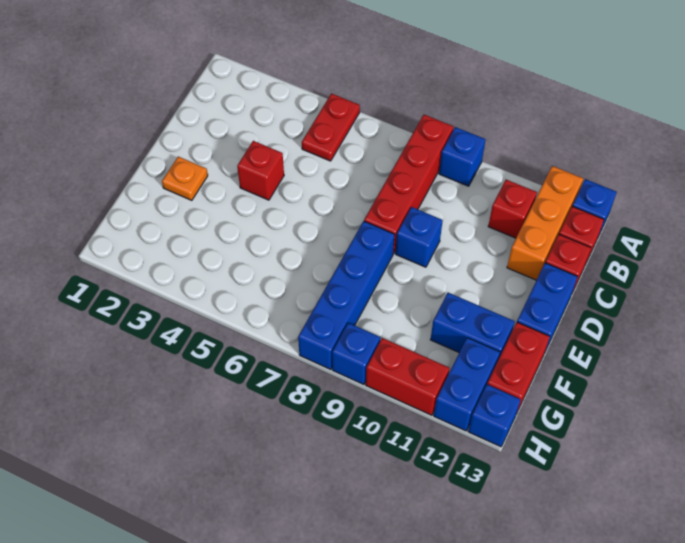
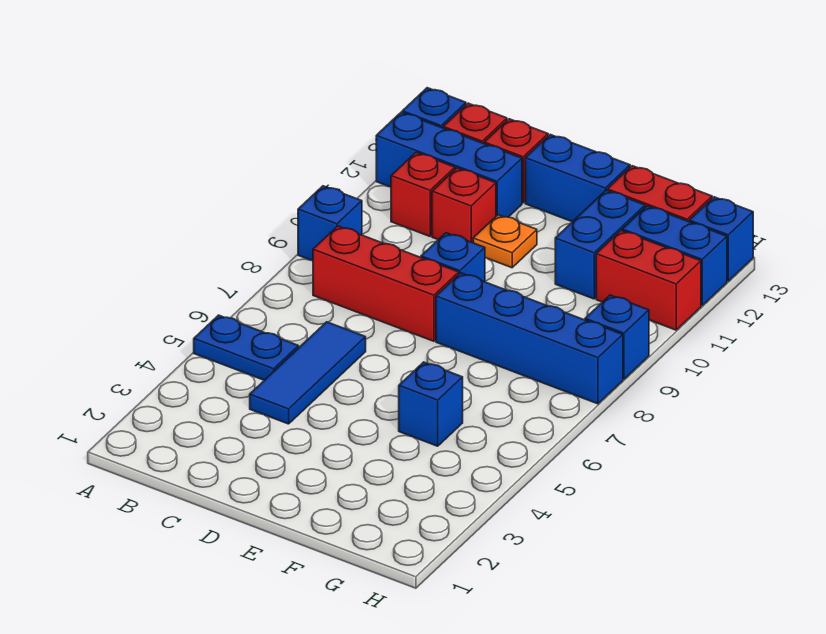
red 1x2 plate [302,94,360,161] -> blue 1x2 plate [194,315,299,380]
red 1x4 brick [364,115,454,254] -> red 1x3 brick [313,226,459,341]
orange 1x3 brick [507,166,583,280] -> blue 1x3 brick [376,112,522,217]
none -> blue 1x3 tile [250,322,366,424]
red 1x1 brick [237,141,284,200] -> red 1x1 brick moved to [432,168,496,243]
orange 1x1 plate [162,157,208,200] -> orange 1x1 plate moved to [473,215,537,268]
none -> blue 1x1 brick [399,362,463,446]
red 1x2 brick [366,338,450,415] -> red 1x2 brick turned to [596,230,701,330]

